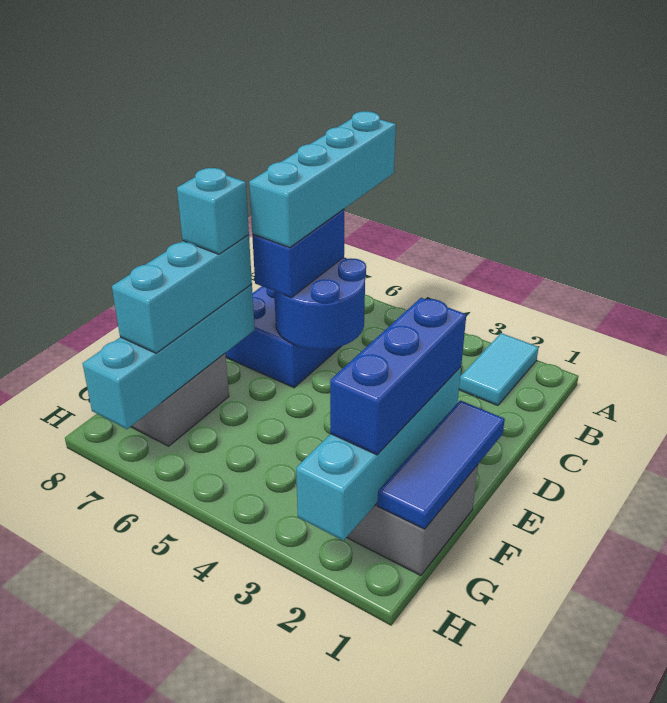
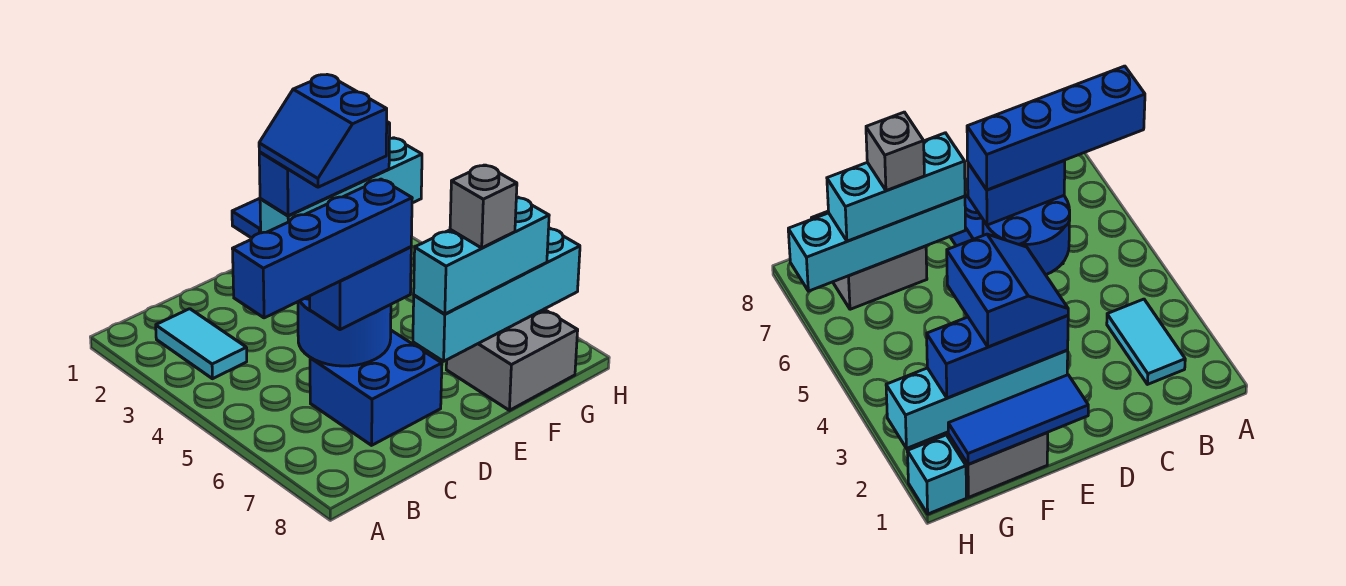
cyan 1x2 tile [459,333,539,406] -> cyan 1x2 tile turned to [156,309,247,379]
cyan 1x4 brick [249,111,396,248] -> blue 1x4 brick [232,179,412,318]
none -> blue 2x2 slope [259,75,387,187]
cyan 1x1 brick [177,168,249,254] -> cyan 1x1 brick moved to [907,435,966,514]
none -> grey 1x1 brick [450,165,517,248]

